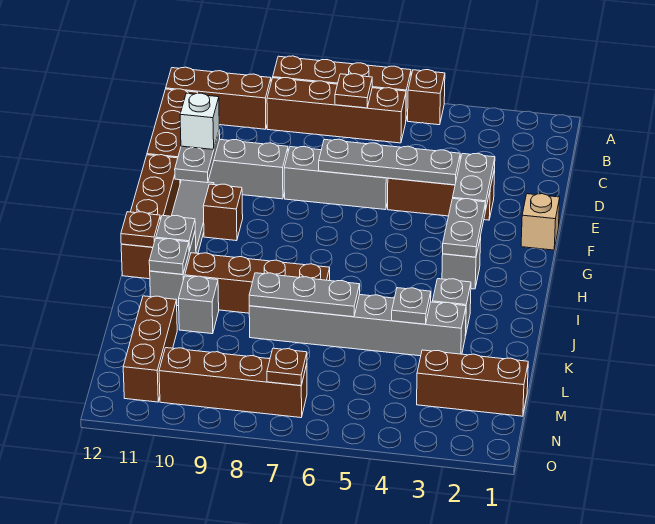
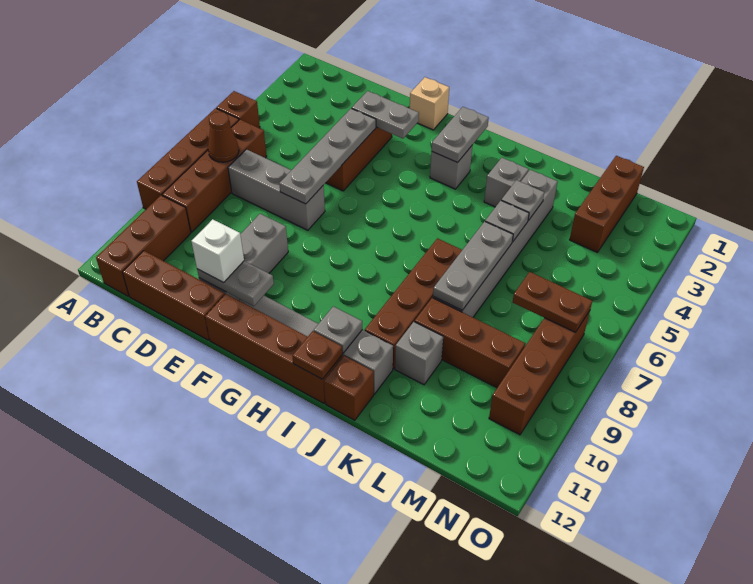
brown 1x1 plate [335,74,372,108] -> brown 1x1 cone [208,112,239,162]
grey 1x3 brick [284,147,388,210] -> grey 1x3 brick turned to [228,149,325,230]
grey 1x2 plate [443,199,486,257] -> grey 1x2 plate turned to [432,107,489,163]
brown 1x1 brick [203,184,243,241] -> brown 1x1 brick moved to [324,356,374,420]
grey 1x1 plate [149,239,189,274] -> grey 1x1 plate moved to [485,201,529,242]
brown 1x3 brick [123,296,177,402] -> brown 1x3 brick moved to [415,298,525,388]
brown 1x1 plate [267,348,307,386] -> brown 1x2 plate [513,272,592,332]

